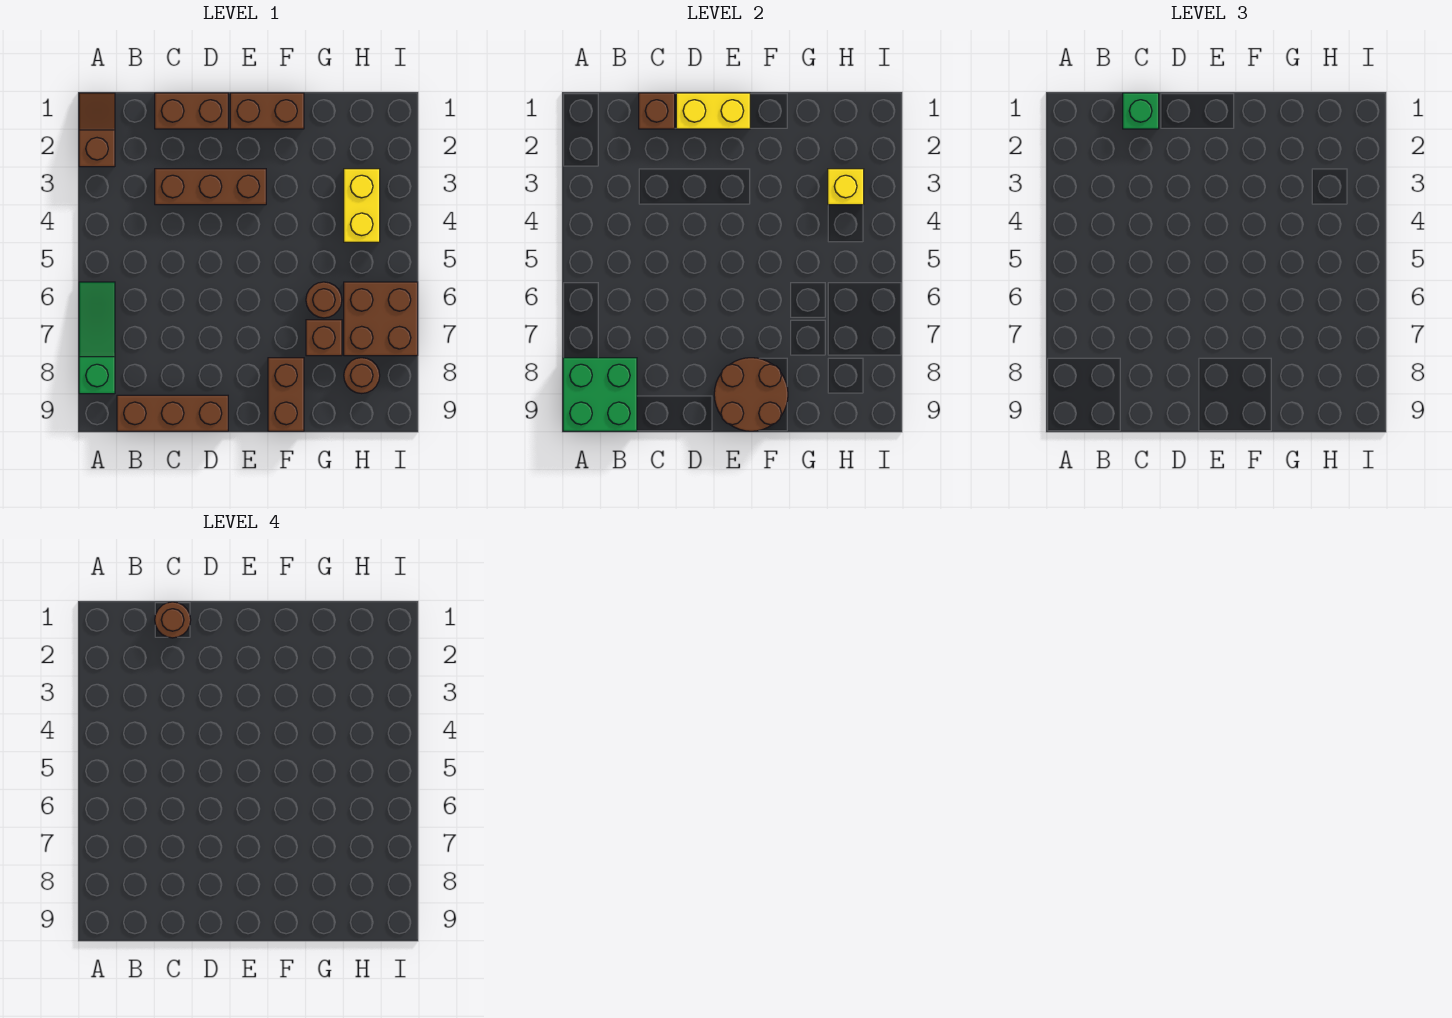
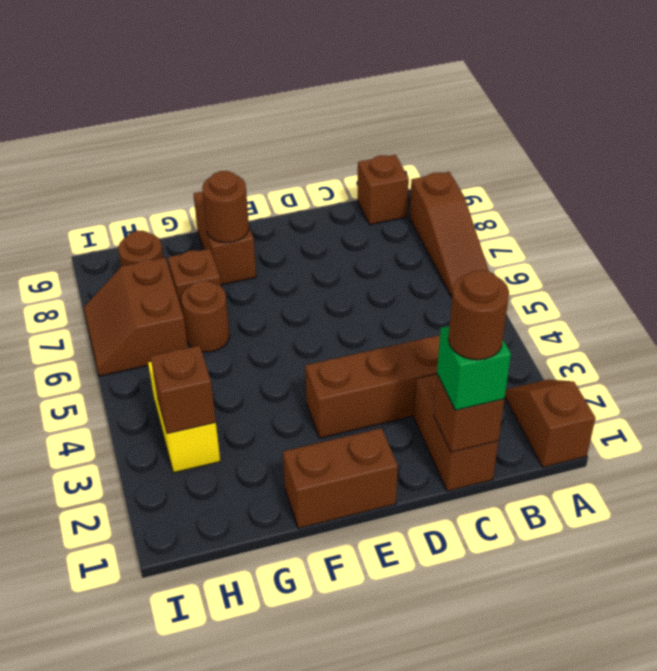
brown 1x2 slope [79,93,115,167] -> brown 1x2 slope turned to [505,379,595,467]
green 1x3 slope [79,282,115,394] -> brown 1x3 slope [410,172,489,297]
green 2x2 brick [563,358,637,431] -> none
brown 1x3 brick [117,395,228,431] -> brown 1x1 brick [357,155,409,225]
brown 1x2 brick [155,93,228,129] -> brown 1x2 brick turned to [414,374,498,491]
yellow 1x2 brick [676,93,750,129] -> none
brown 2x2 round brick [714,358,788,431] -> brown 1x1 round brick [202,171,249,243]
yellow 1x1 brick [828,169,864,205] -> brown 1x1 brick [150,345,216,434]
brown 2x2 brick [344,282,418,356] -> brown 2x2 slope [84,258,188,376]

